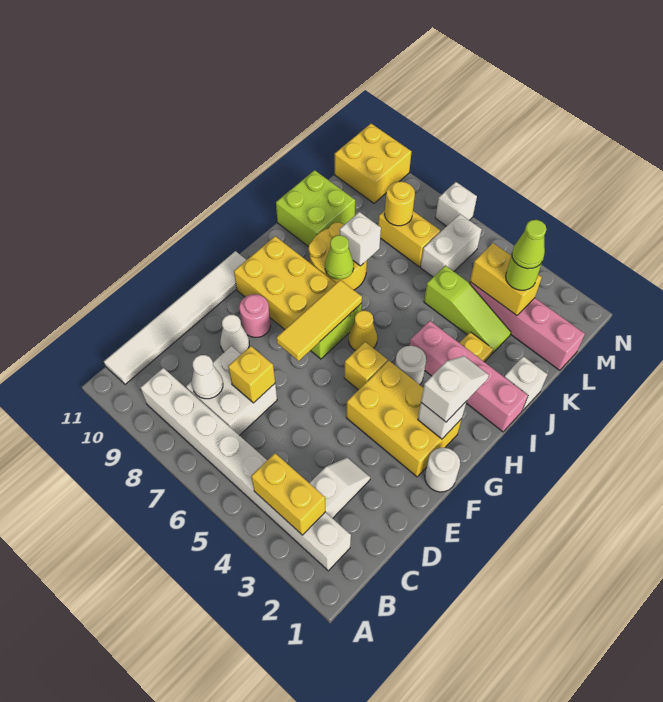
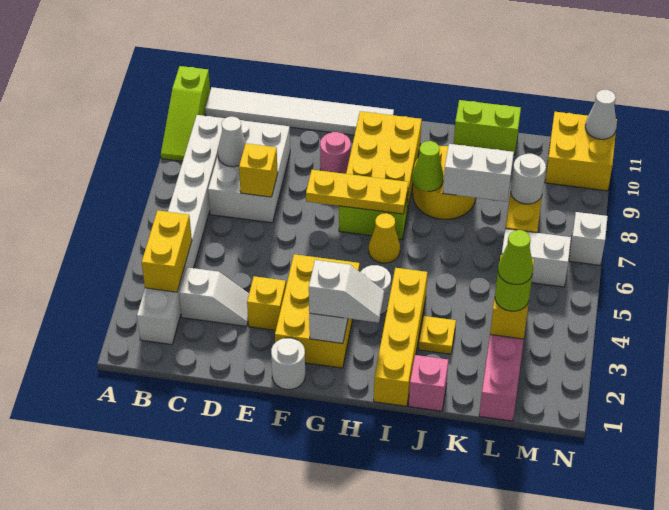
white 2x2 brick [186,346,277,436] -> white 2x3 brick [208,120,290,223]
white 1x1 cone [220,315,249,354] -> white 1x1 cone moved to [585,90,617,139]
yellow 1x3 tile [277,280,362,361] -> yellow 1x3 plate [306,170,408,214]
yellow 1x1 brick [344,342,388,390] -> yellow 1x1 brick moved to [247,276,286,330]
pink 1x4 brick [410,321,528,432] -> yellow 1x4 brick [374,268,428,406]
white 1x1 brick [504,356,547,411] -> pink 1x1 brick [409,355,448,411]
white 1x1 brick [340,212,381,266] -> white 1x2 brick [443,144,514,202]
lime 2x2 brick [276,170,355,247] -> lime 1x2 brick [454,100,521,155]
lime 1x3 slope [424,266,511,354] -> lime 1x3 slope moved to [161,66,210,161]
yellow 1x1 round brick [385,182,415,226] -> white 1x1 round brick [511,154,546,204]

